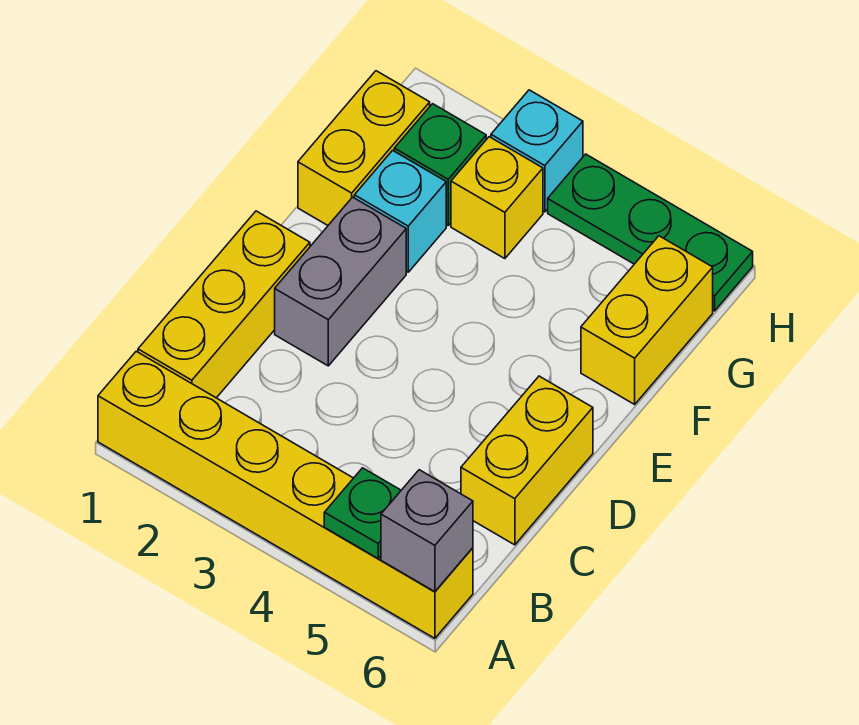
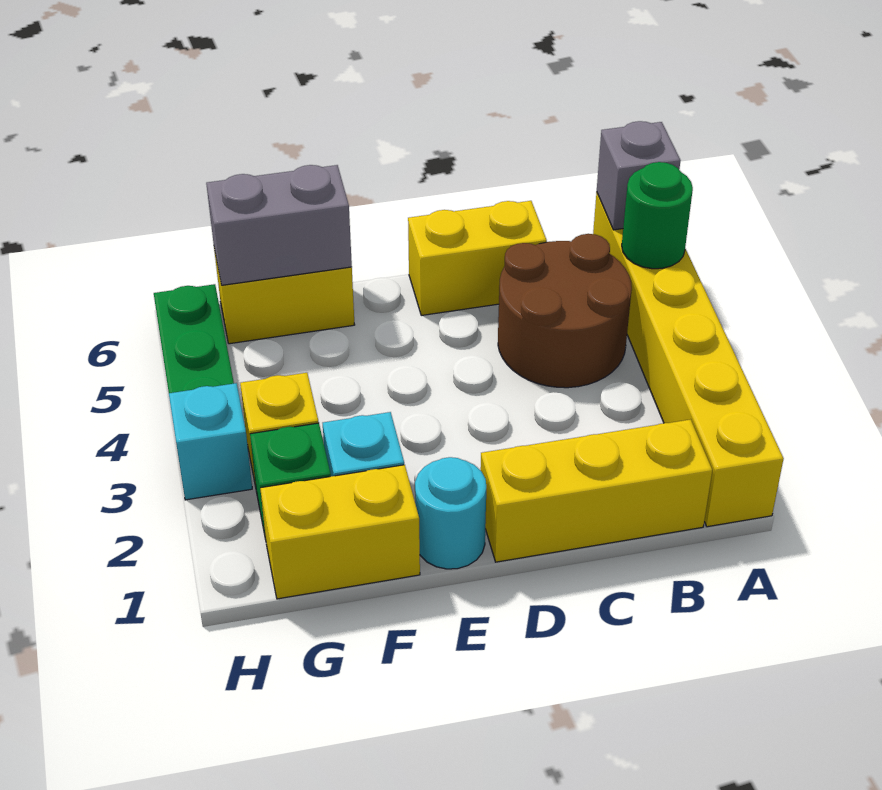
green 1x1 plate [324,468,401,558] -> green 1x1 round brick [622,162,693,269]
none -> brown 2x2 round brick [498,234,632,388]
grey 1x2 brick [275,197,406,366] -> grey 1x2 brick moved to [206,165,352,285]
none -> cyan 1x1 round brick [415,457,486,569]

